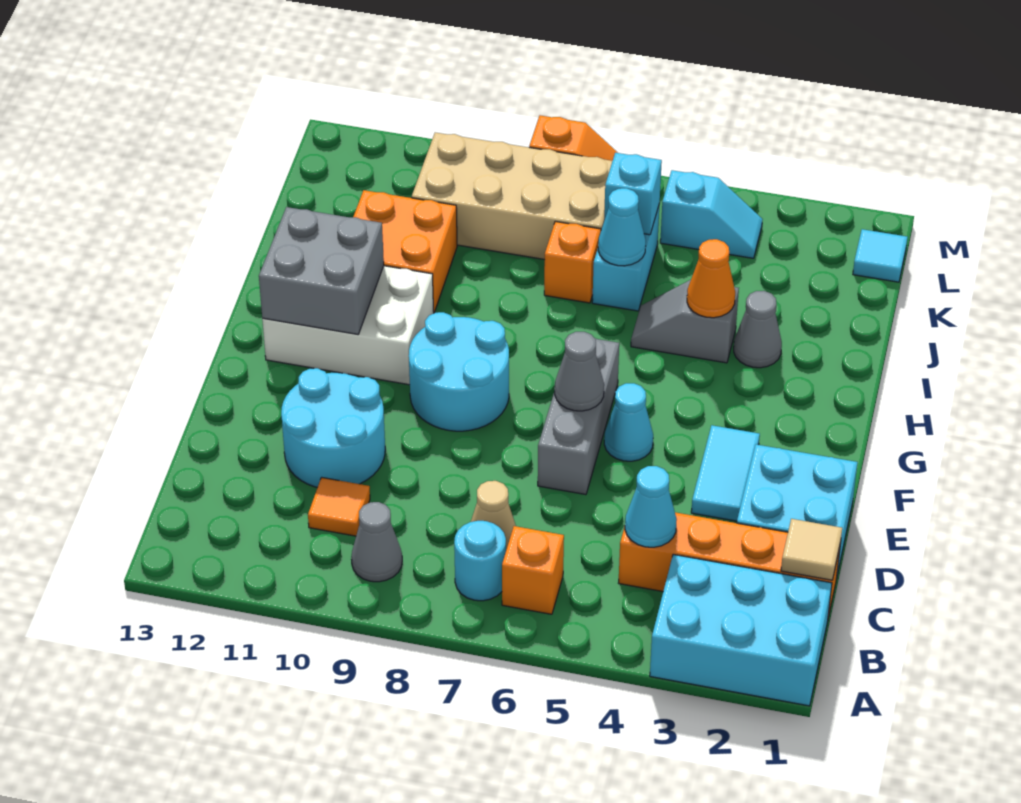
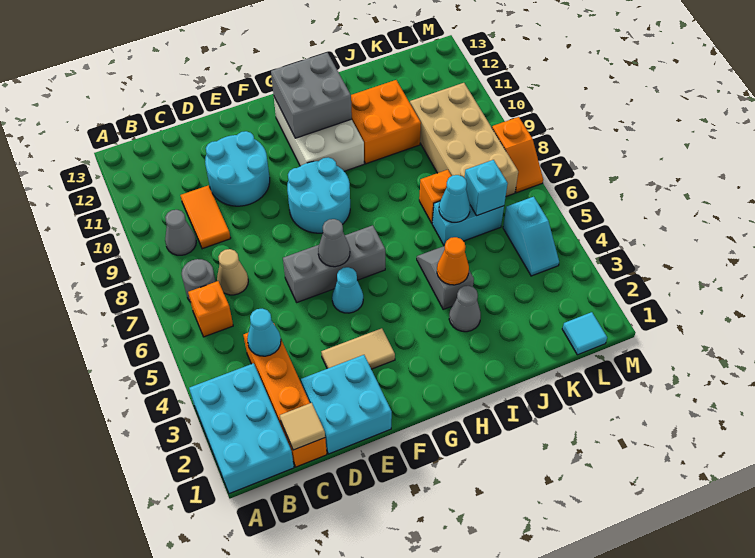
cyan 1x1 round brick [454,521,506,601] -> grey 1x1 round brick [182,259,216,302]
orange 1x1 tile [308,477,370,536] -> orange 1x2 tile [180,185,231,249]
cyan 1x2 tile [691,425,760,521] -> tan 1x2 tile [321,328,395,369]

